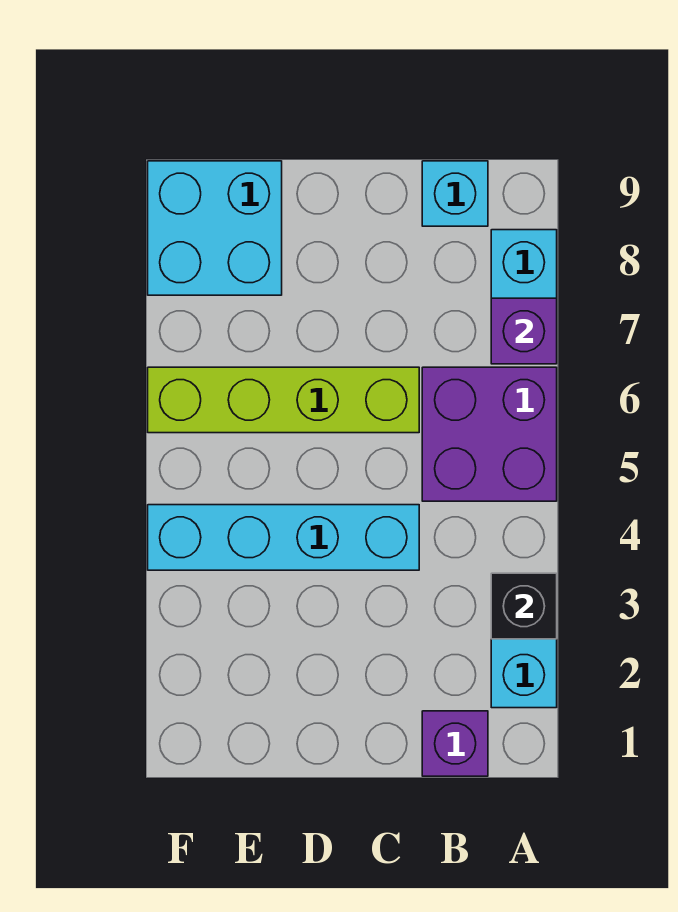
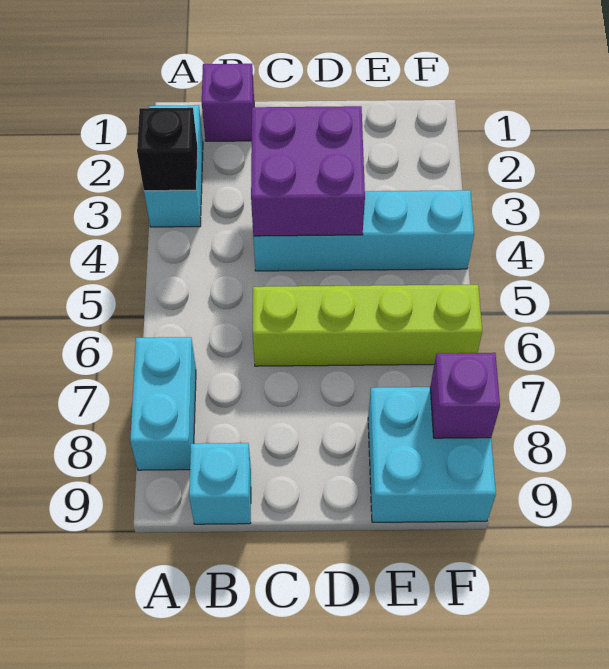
purple 2x2 brick [422,367,557,501] -> purple 2x2 brick moved to [251,106,365,236]
purple 1x1 brick [491,298,557,364] -> purple 1x1 brick moved to [430,353,500,438]

